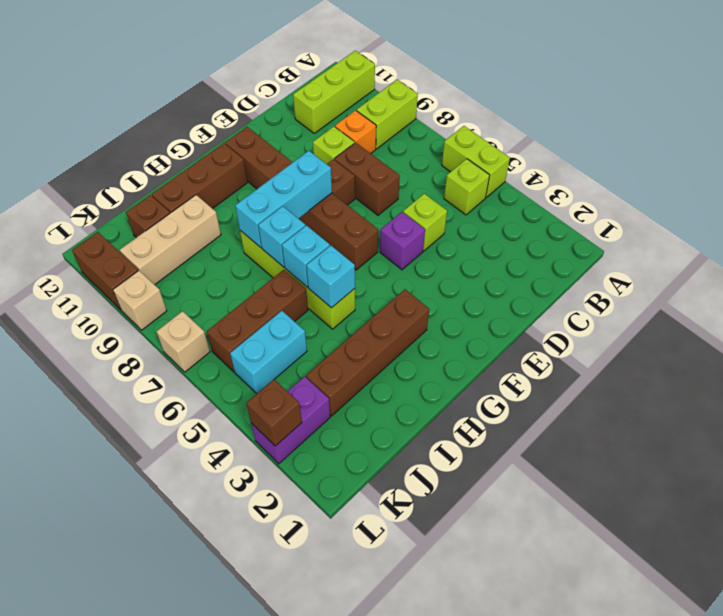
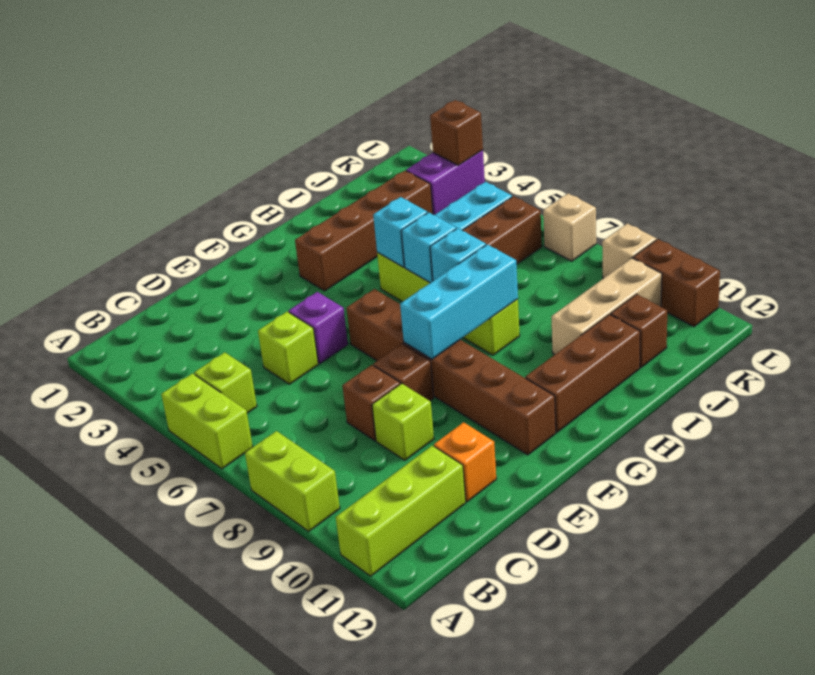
lime 1x2 brick [357,80,418,149] -> lime 1x2 brick turned to [245,431,340,531]
orange 1x1 brick [335,110,376,153] -> orange 1x1 brick moved to [434,422,496,502]
brown 1x2 brick [335,142,400,215] -> brown 1x1 brick [342,365,400,441]

